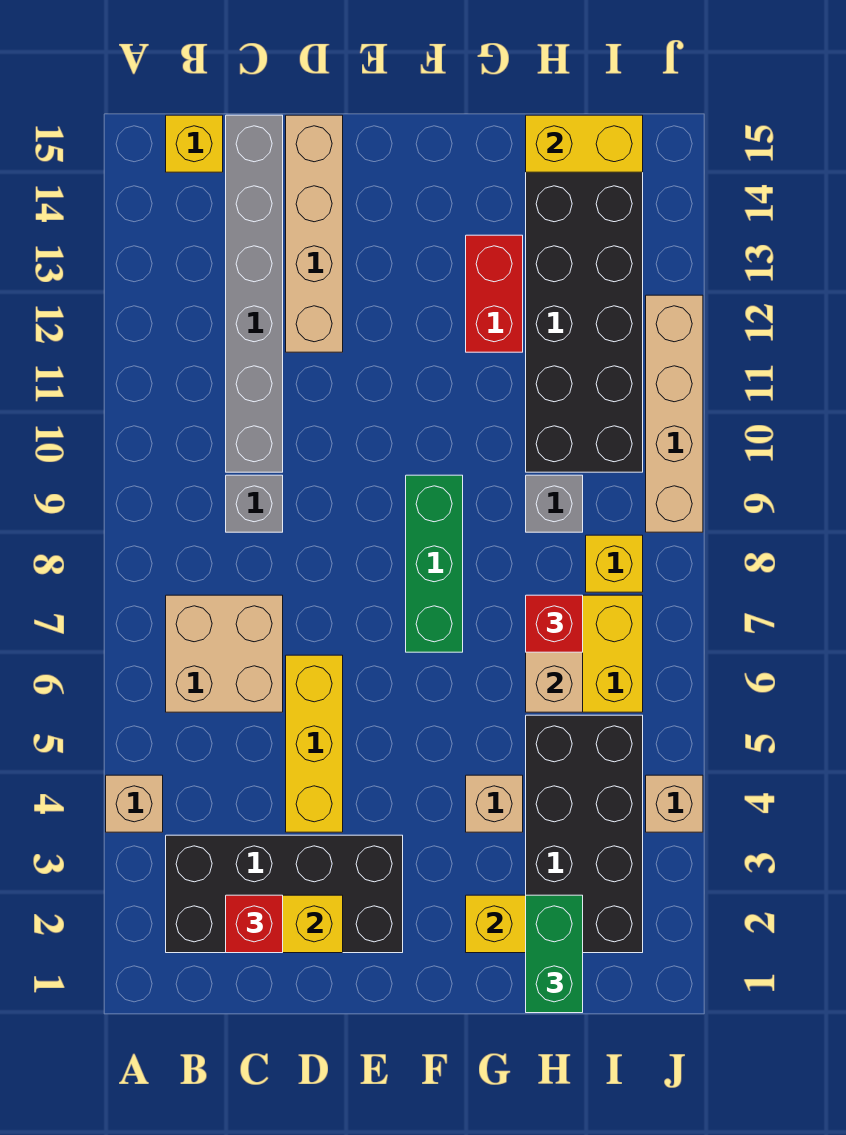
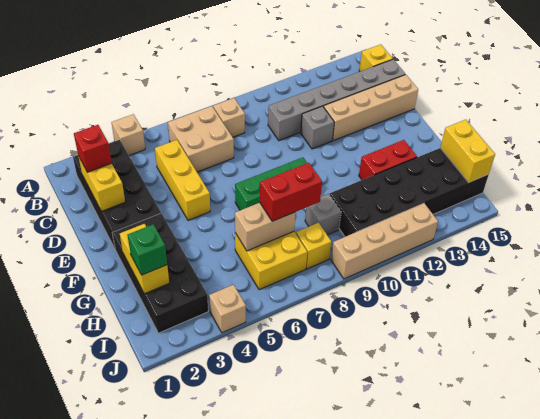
grey 1x1 brick [226,475,283,532] -> grey 1x1 brick moved to [301,106,334,149]
yellow 1x3 brick [286,655,343,832] -> yellow 1x3 brick turned to [155,140,210,220]
tan 1x1 brick [466,775,523,832] -> tan 1x1 brick moved to [213,98,245,137]
green 1x2 brick [526,895,583,1013] -> green 1x1 brick [128,224,167,275]
black 2x4 brick [526,715,643,953] -> black 2x4 brick turned to [112,213,208,333]
red 1x1 brick [526,595,583,652] -> red 1x2 brick [260,163,322,221]

